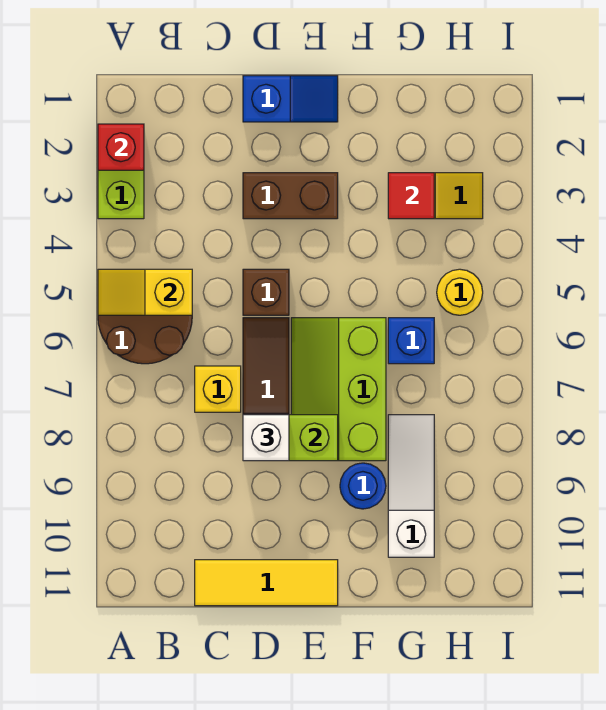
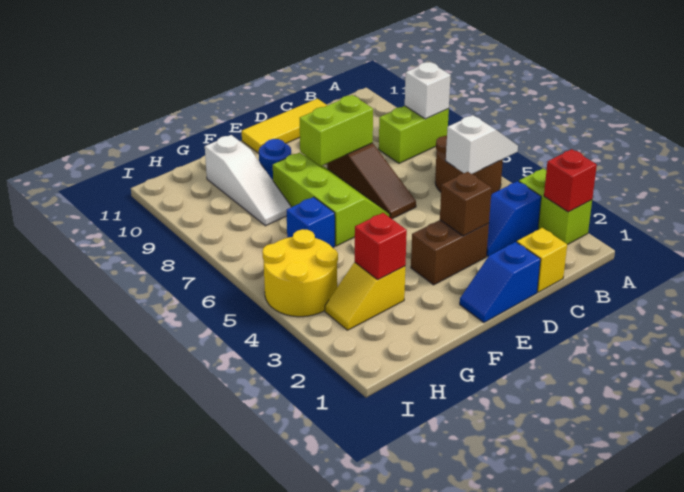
yellow 1x2 slope [98,269,192,315] -> white 1x2 slope [446,115,518,174]
none -> lime 1x2 brick [379,106,449,163]
none -> blue 1x2 slope [487,181,541,256]
yellow 1x1 brick [195,366,241,412] -> yellow 1x1 brick moved to [517,228,567,292]
brown 1x1 brick [243,269,289,315] -> brown 1x1 brick moved to [440,172,492,236]
white 1x1 brick [243,415,289,461] -> white 1x1 brick moved to [405,62,451,119]
red 1x1 tile [388,173,434,219] -> red 1x1 brick [355,213,407,280]
yellow 1x1 round brick [437,269,483,315] -> yellow 2x2 round brick [262,229,338,317]

